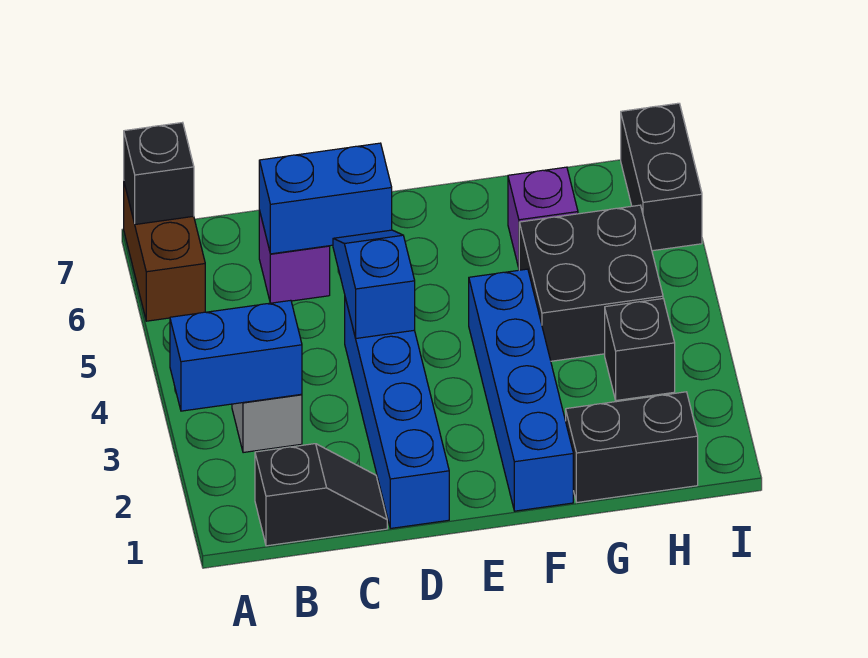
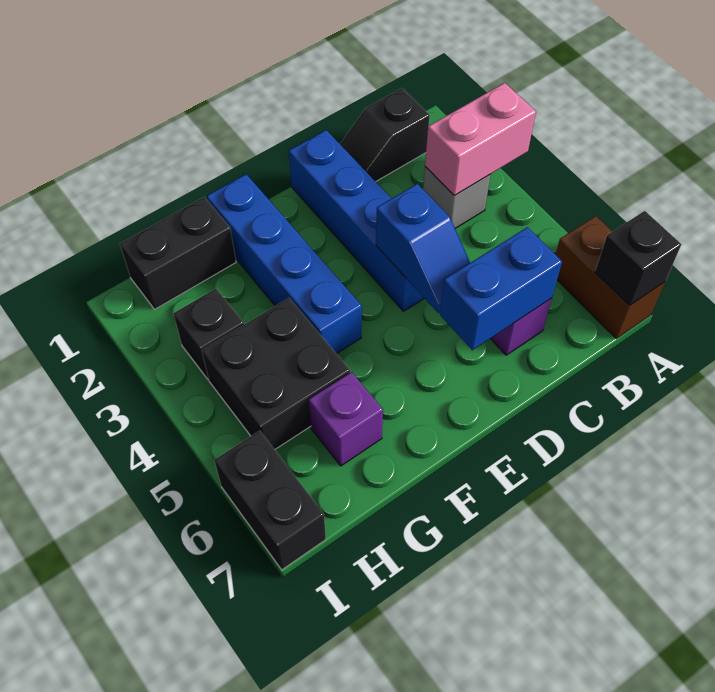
blue 1x2 brick [170,300,302,411] -> pink 1x2 brick [425,83,536,196]

